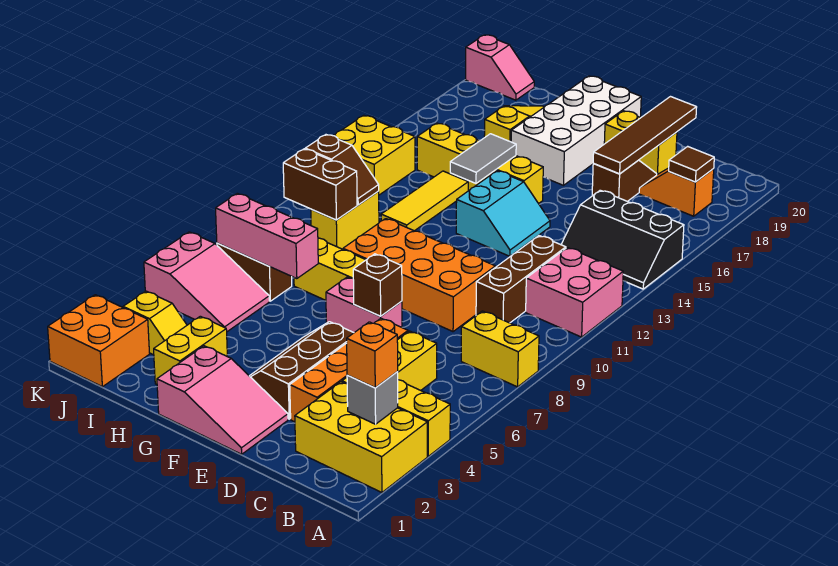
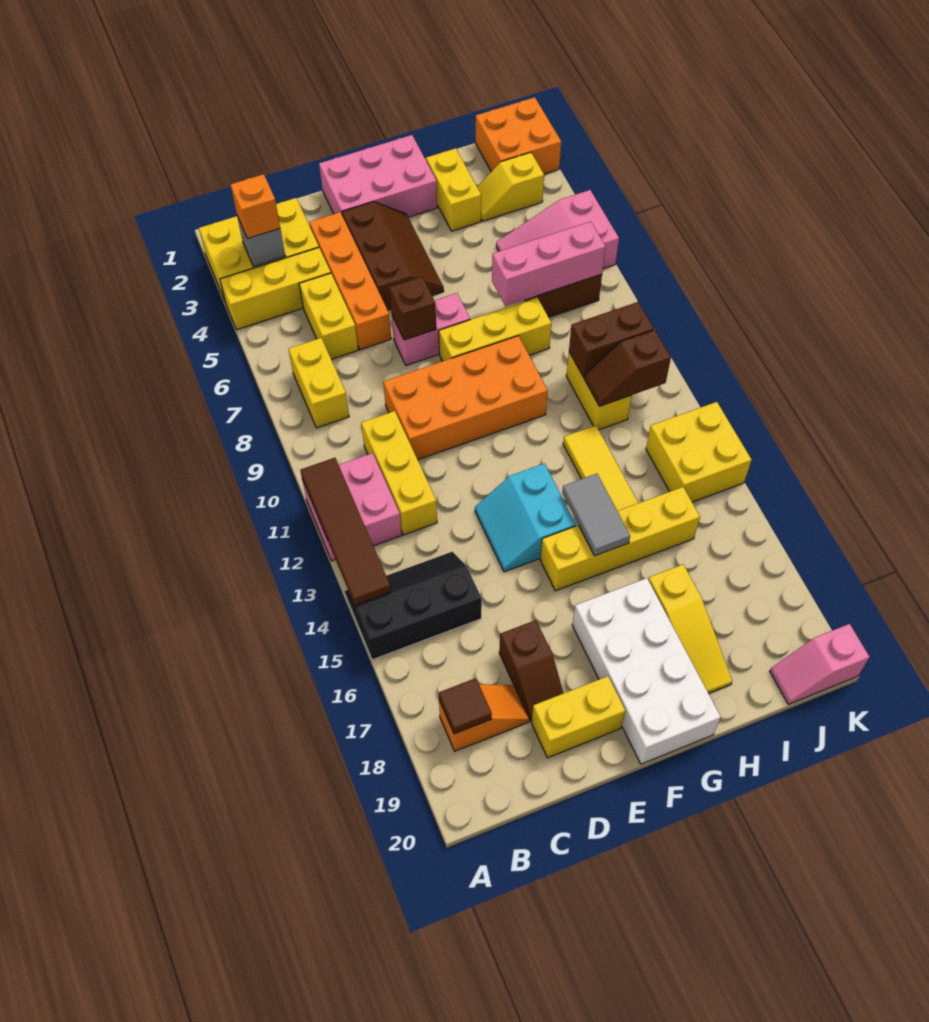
yellow 1x2 brick [461,311,539,387] -> yellow 1x2 brick turned to [289,338,349,428]
brown 1x3 brick [476,236,566,323] -> yellow 1x3 brick [361,411,437,535]
brown 1x4 tile [593,97,697,174] -> brown 1x4 tile moved to [300,458,391,605]
pink 2x3 slope [157,346,288,454] -> pink 2x3 brick [319,135,437,217]

